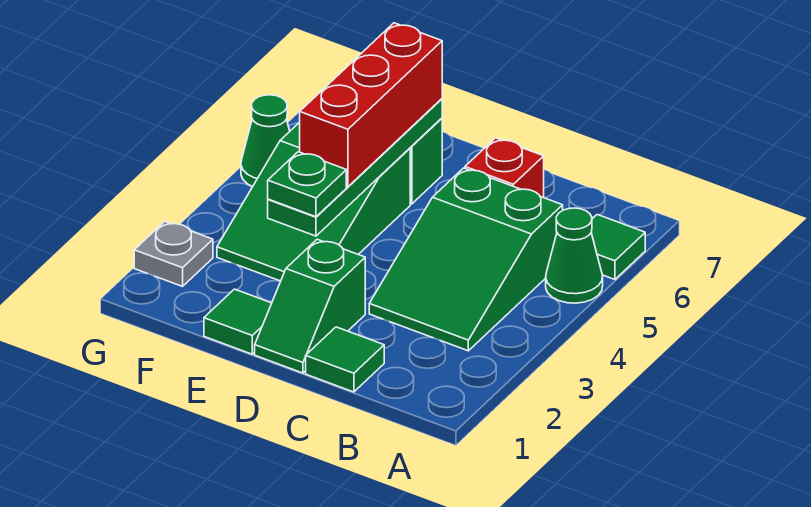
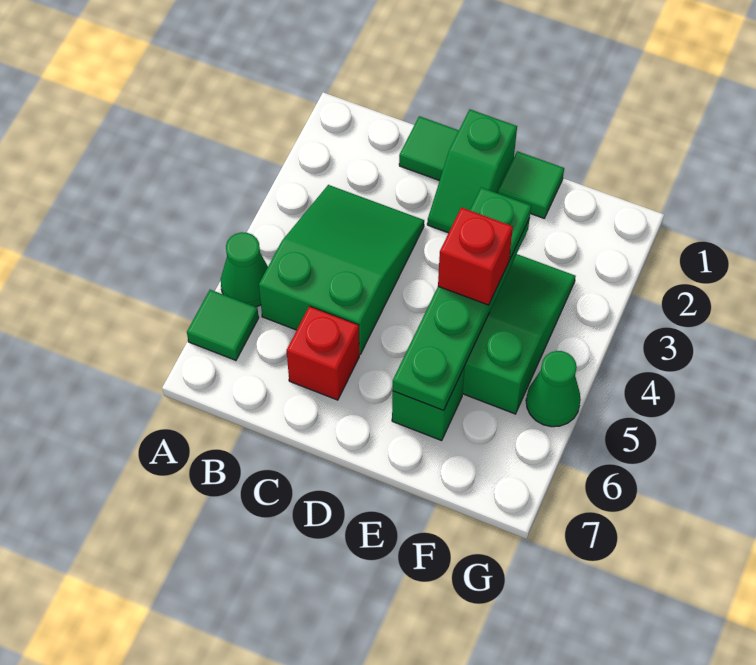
green 1x2 slope [255,239,365,373] -> green 1x2 slope turned to [427,110,517,233]
red 1x3 brick [300,23,442,187] -> red 1x1 brick [438,207,513,305]
grey 1x1 plate [134,221,213,286] -> none

